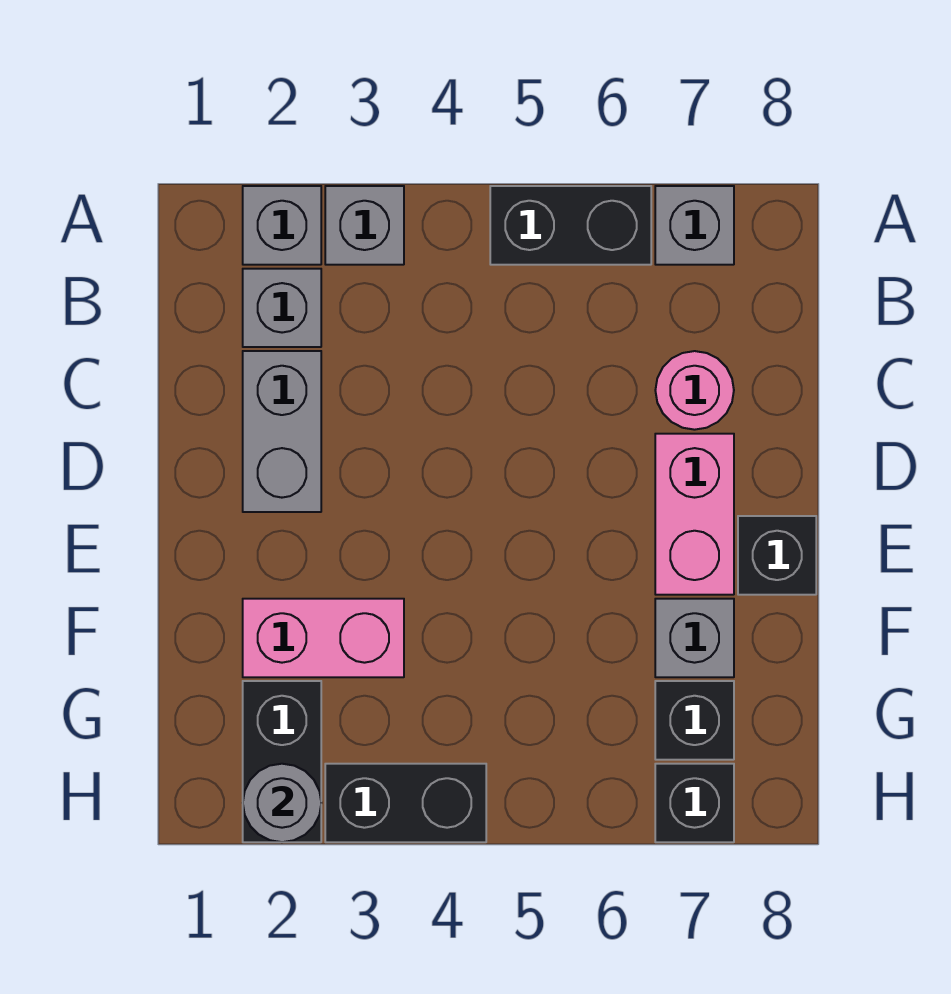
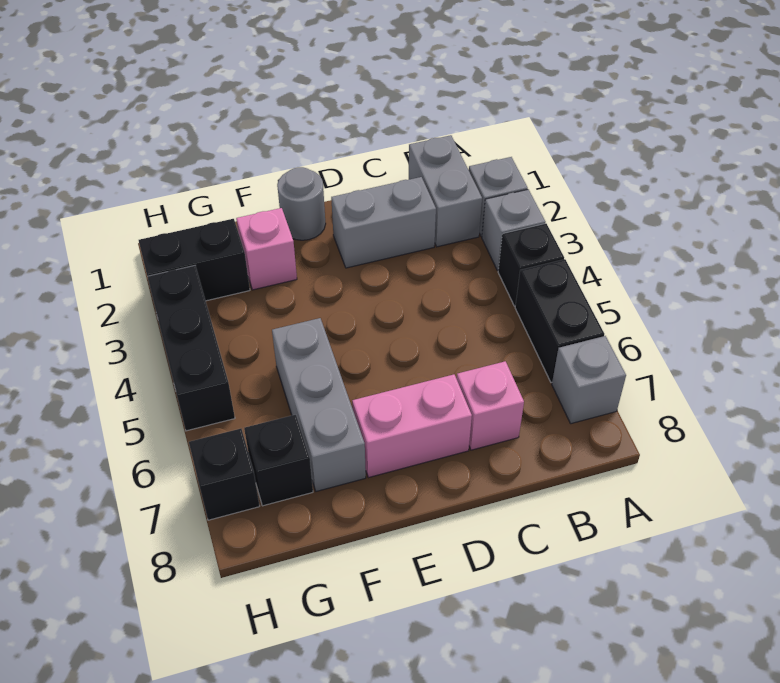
grey 1x1 brick [243,269,321,347] -> grey 1x2 brick [409,135,482,247]
pink 1x1 round brick [655,351,734,430] -> pink 1x1 brick [457,361,524,450]
black 1x1 brick [738,516,816,595] -> black 1x1 brick moved to [498,224,564,306]
pink 1x2 brick [243,599,404,677] -> pink 1x1 brick [236,208,297,290]
grey 1x1 brick [655,599,734,677] -> grey 1x3 brick [272,318,366,491]
grey 1x1 round brick [243,764,321,842] -> grey 1x1 round brick moved to [277,167,326,240]
black 1x2 brick [325,764,486,842] -> black 1x3 brick [147,266,235,431]

